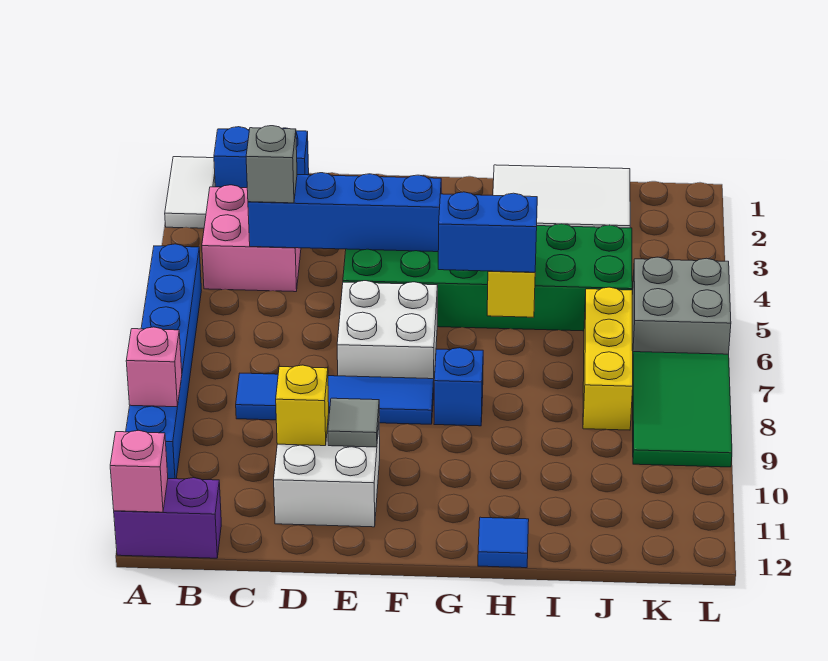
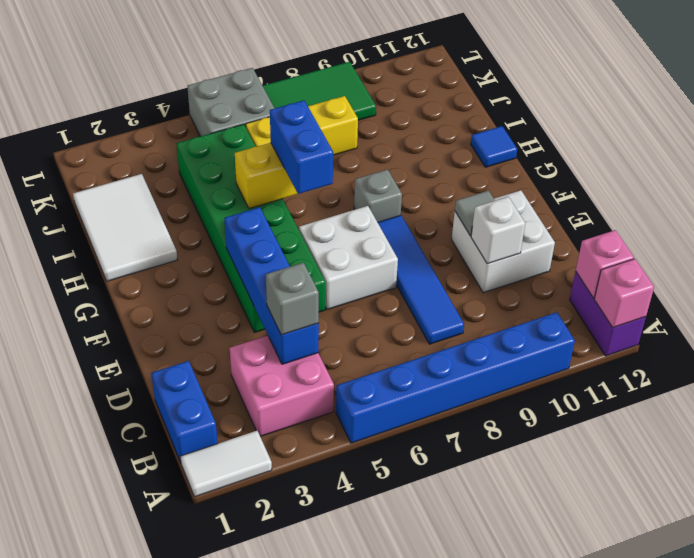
pink 1x1 brick [126,327,182,407] -> pink 1x1 brick moved to [576,230,634,298]
yellow 1x1 brick [276,365,329,446] -> white 1x1 brick [471,197,525,264]
blue 1x1 brick [434,348,483,426] -> grey 1x1 brick [354,169,402,222]

